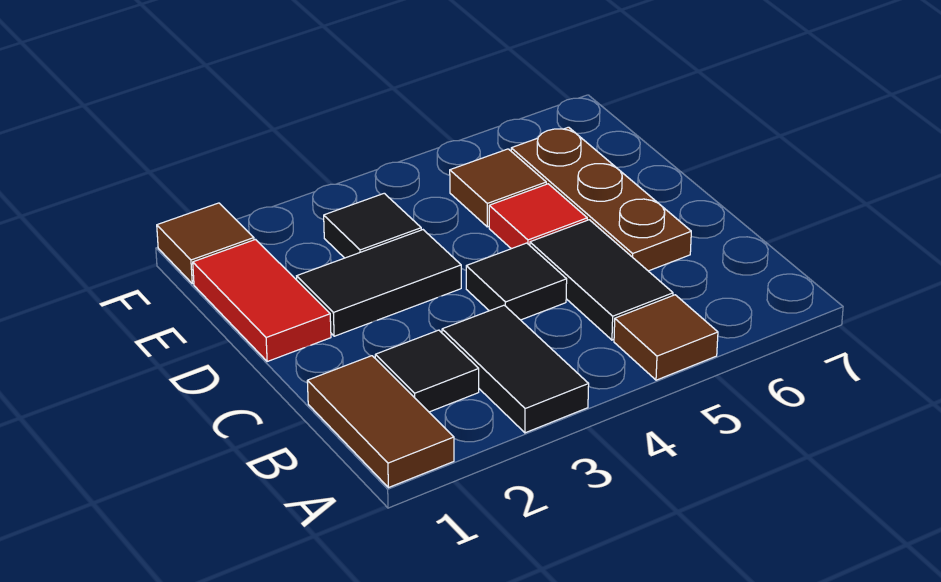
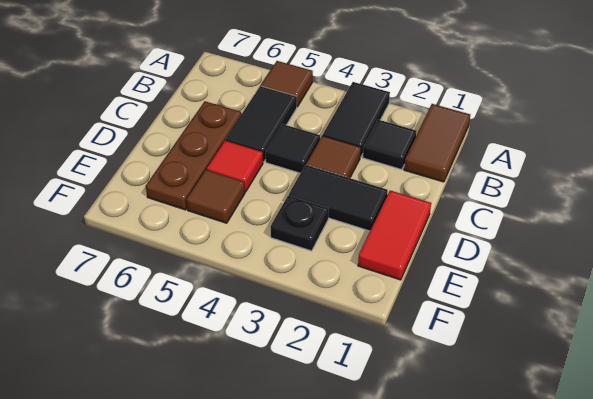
black 1x1 tile [324,193,421,258] -> black 1x1 plate [270,196,329,251]
brown 1x1 tile [157,203,254,284] -> brown 1x1 tile moved to [306,136,361,178]

